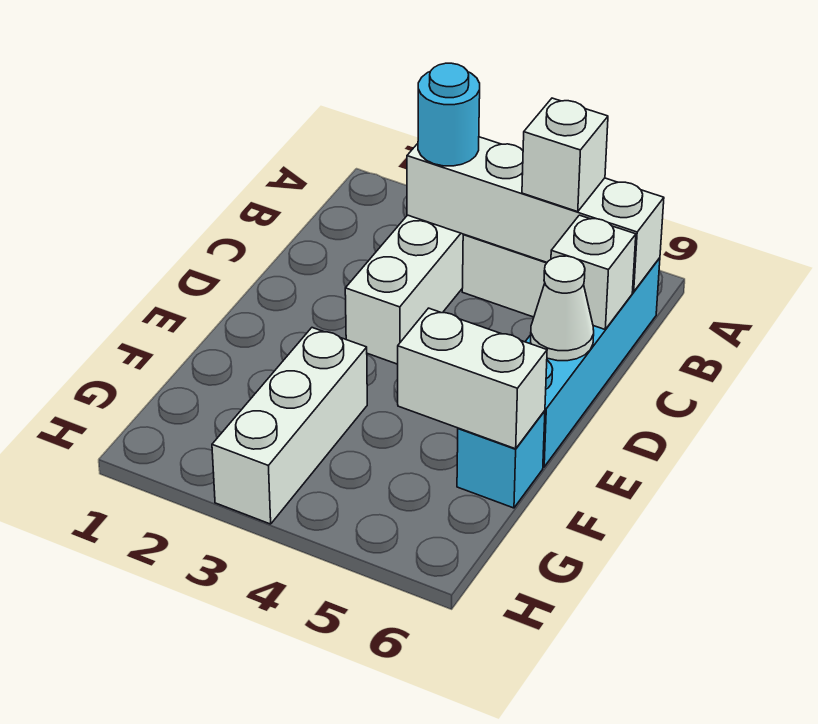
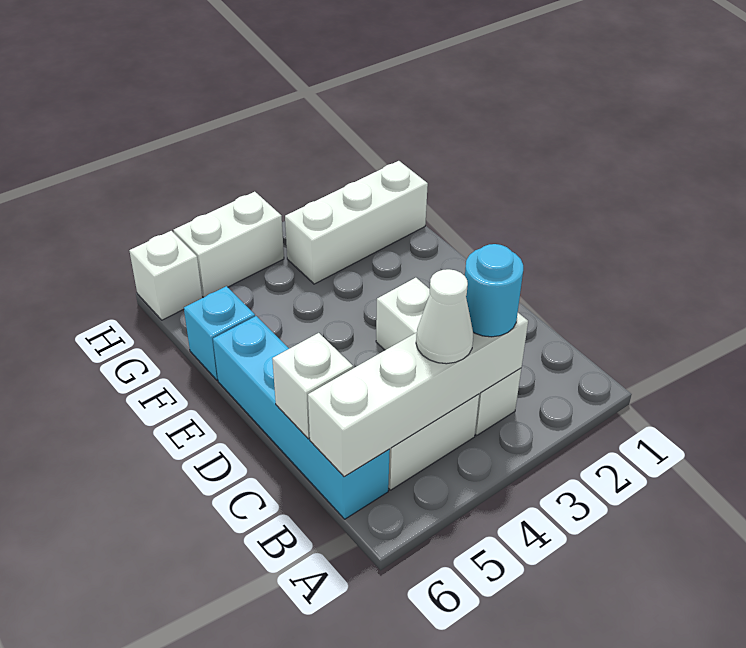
white 1x1 brick [522,98,608,212] -> white 1x1 brick moved to [129,231,202,320]
white 1x1 cone [531,256,594,361] -> white 1x1 cone moved to [416,269,473,364]
white 1x3 brick [212,328,367,524] -> white 1x3 brick turned to [285,161,428,284]
white 1x2 brick [398,308,547,449] -> white 1x2 brick moved to [174,192,284,298]

